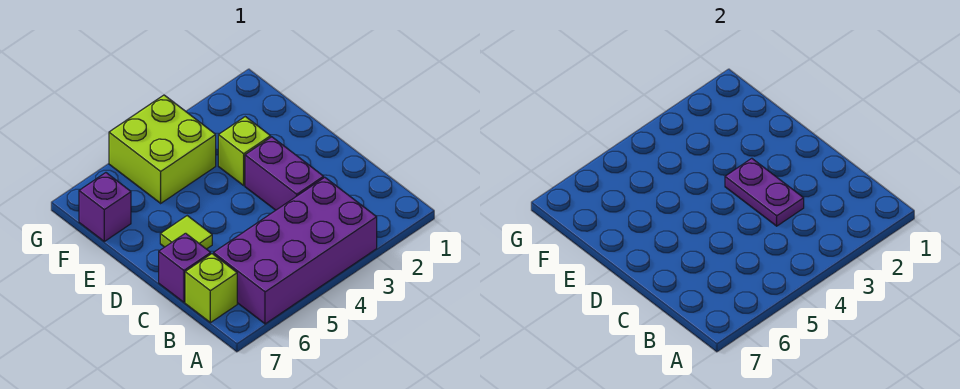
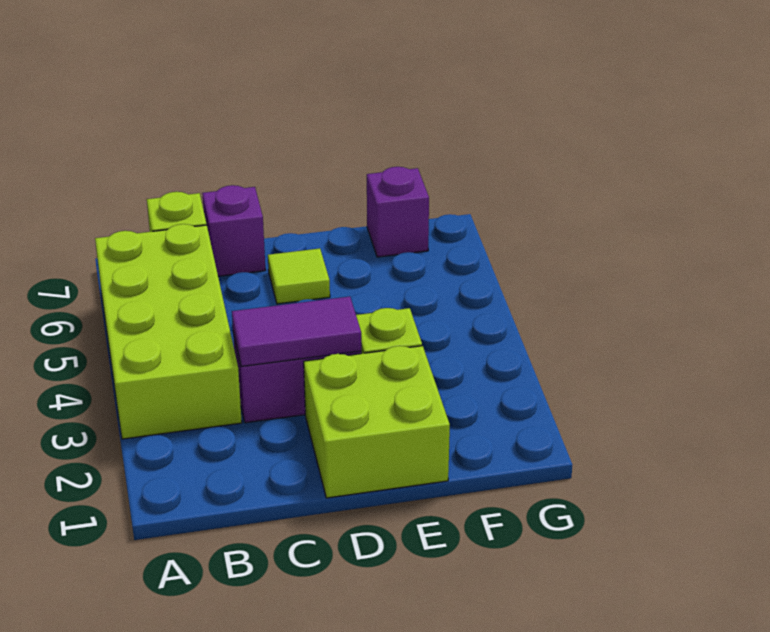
purple 2x4 brick [213,177,377,324] -> lime 2x4 brick [95,224,242,439]
purple 1x2 plate [725,158,804,226] -> purple 1x2 tile [232,297,361,367]
lime 2x2 brick [109,95,216,203] -> lime 2x2 brick moved to [304,346,450,498]

